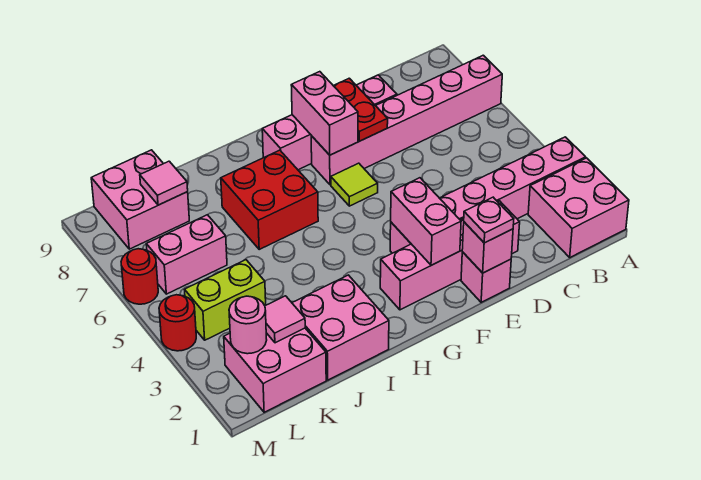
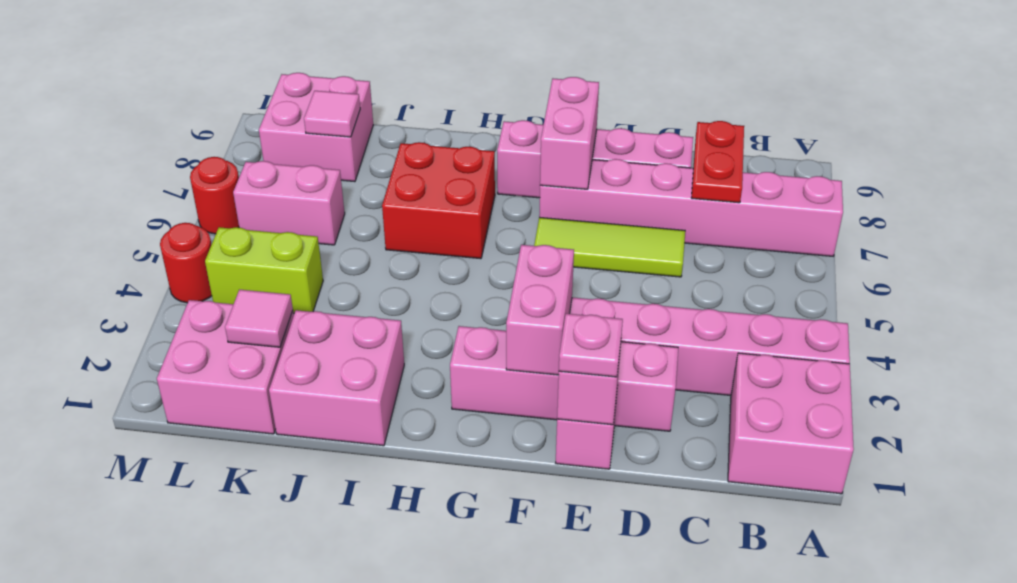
red 1x2 plate [334,78,388,141] -> red 1x2 plate moved to [691,121,744,203]
lime 1x1 tile [331,163,378,206] -> lime 1x3 tile [534,217,685,277]
pink 1x1 round brick [229,296,267,354] -> none

